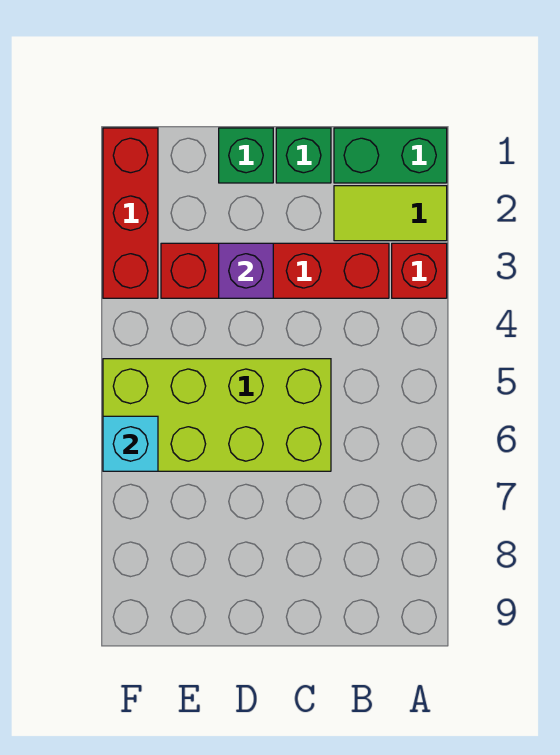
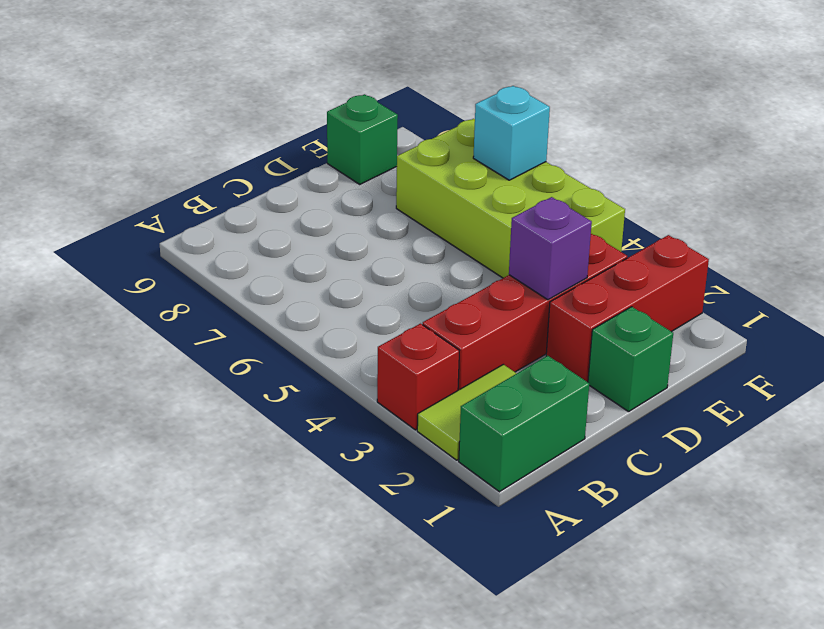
green 1x1 brick [276,128,331,183] -> green 1x1 brick moved to [327,94,398,184]
lime 2x4 brick [103,359,331,471] -> lime 2x4 brick turned to [396,119,625,278]
red 1x3 brick [103,128,158,298] -> red 1x3 brick turned to [546,235,709,382]

